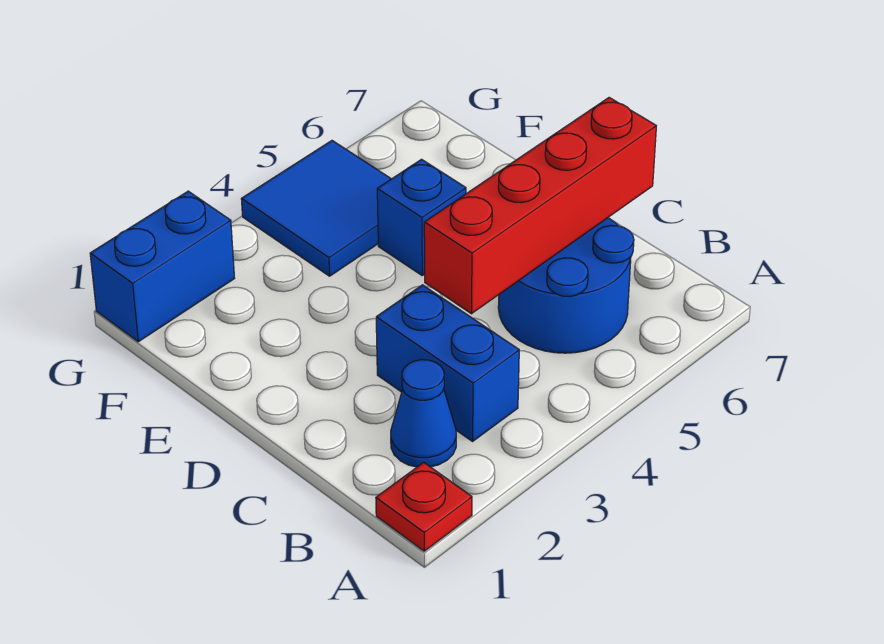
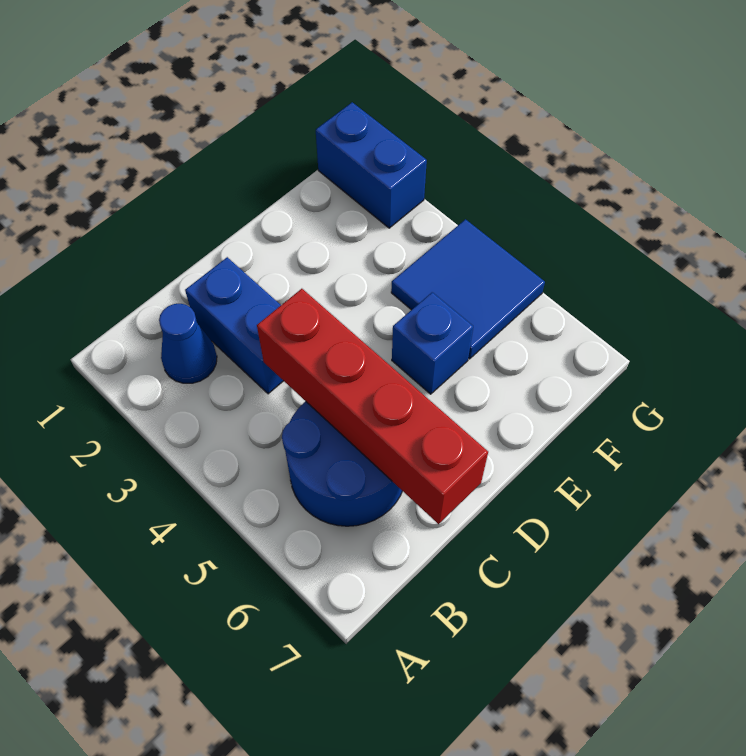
red 1x1 plate [376,462,472,551] -> none
blue 1x2 brick [376,285,519,441] -> blue 1x2 brick turned to [185,257,283,394]

